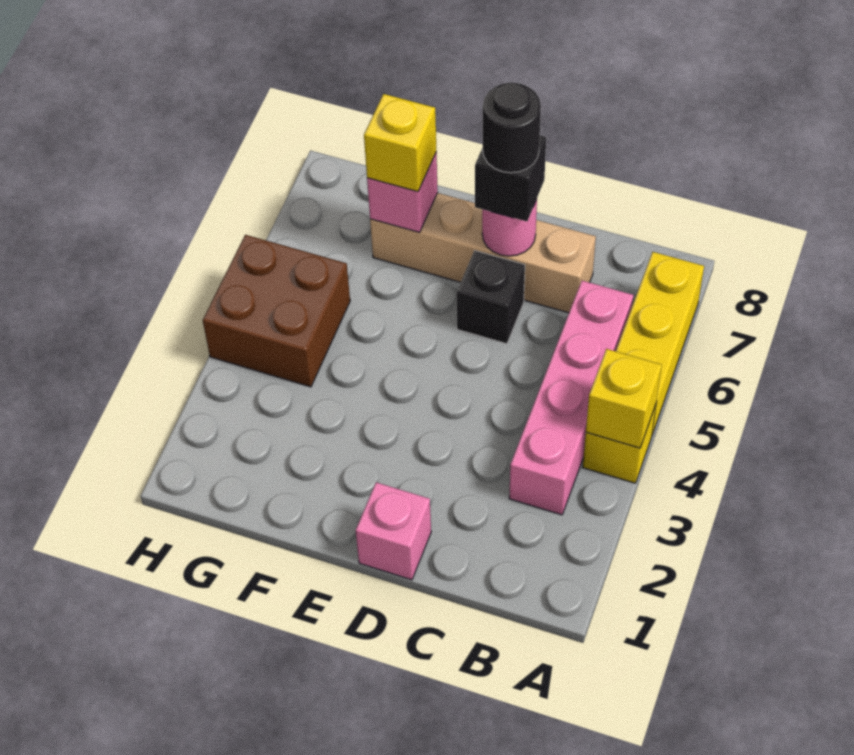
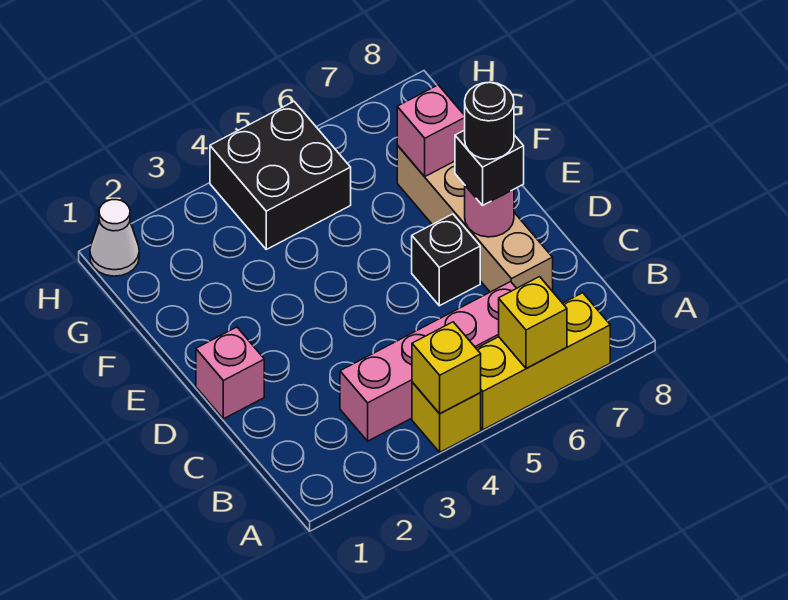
yellow 1x1 brick [364,94,436,192] -> yellow 1x1 brick moved to [499,277,567,368]
brown 2x2 brick [203,235,350,387] -> black 2x2 brick [210,102,351,249]
none -> white 1x1 cone [90,200,139,276]

